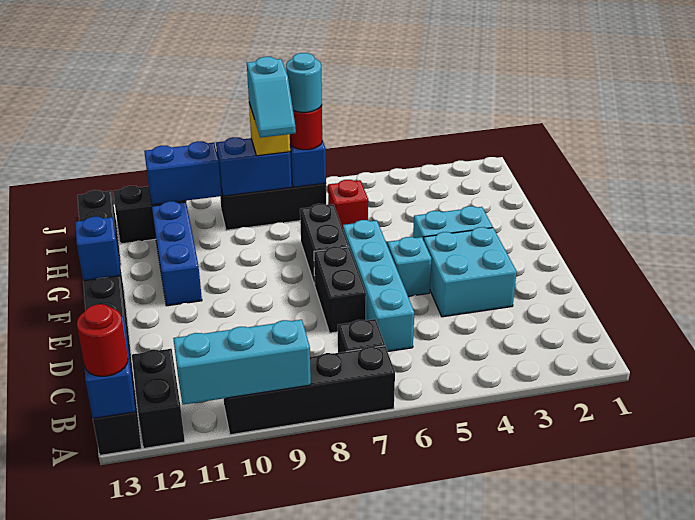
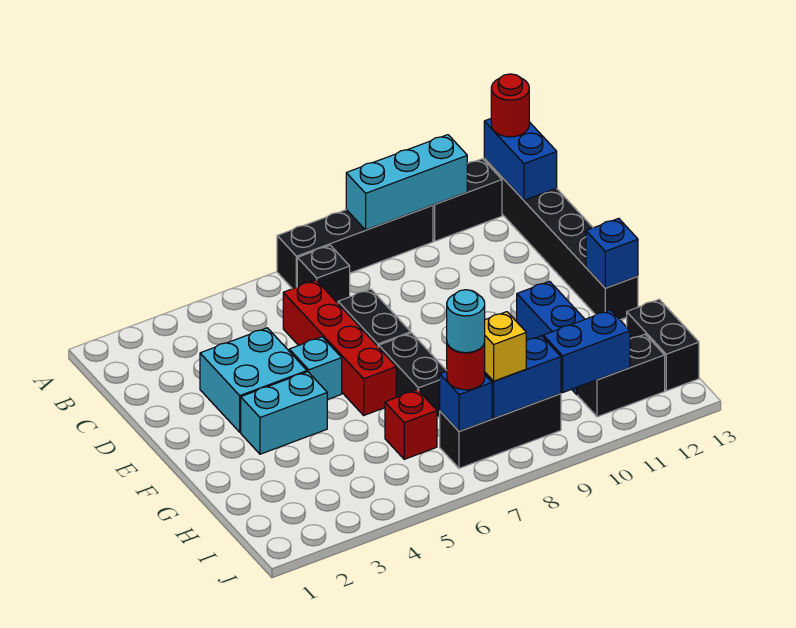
black 1x2 brick [132,349,185,448] -> black 1x2 brick turned to [433,159,502,241]
cyan 1x4 brick [343,220,414,352] -> red 1x4 brick [283,280,396,415]
cyan 1x2 slope [247,57,296,138] -> none

